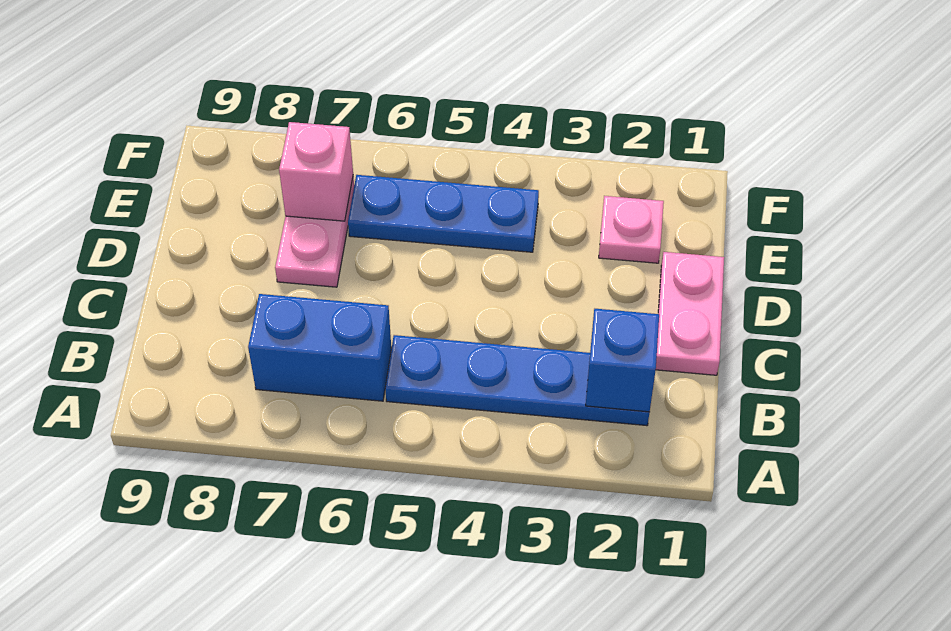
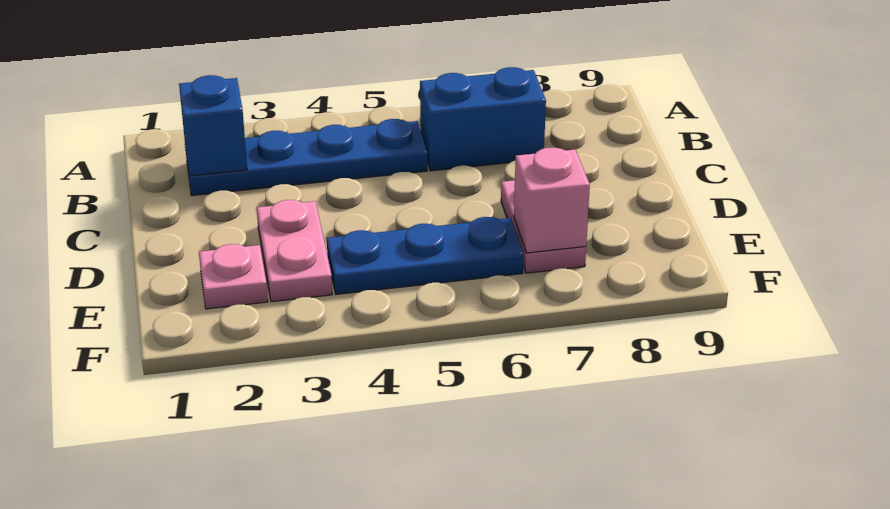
pink 1x2 plate [656,252,724,375] -> pink 1x2 plate moved to [257,200,332,302]

